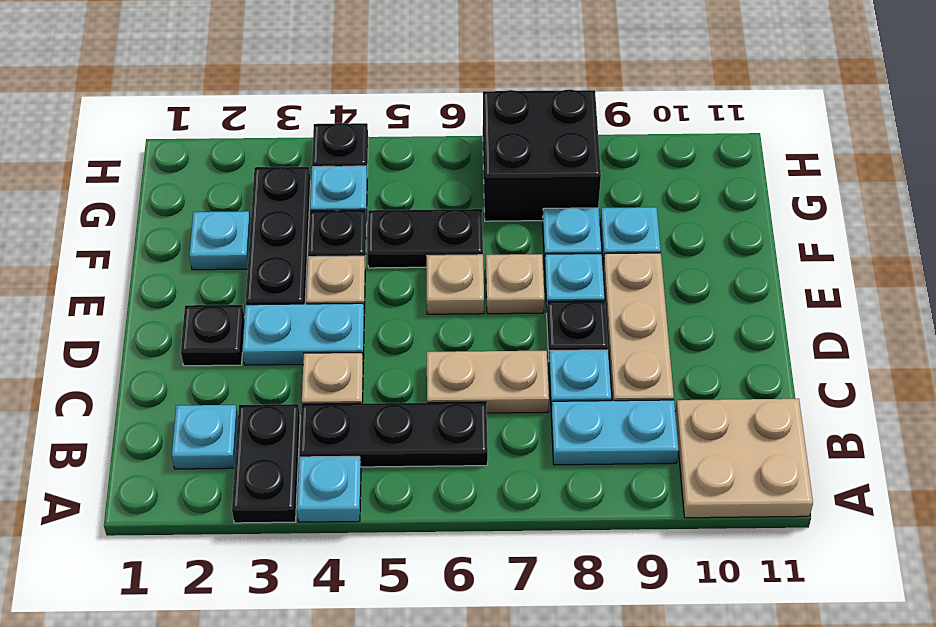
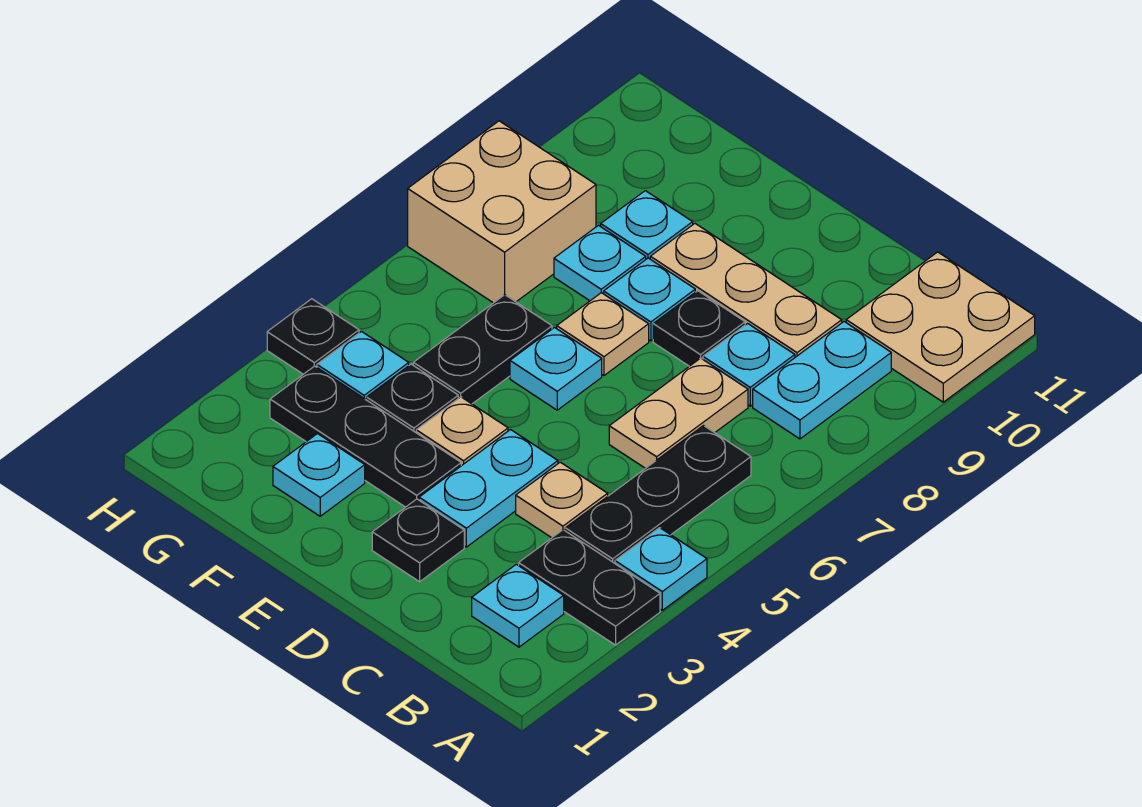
tan 1x1 plate [427,255,484,314] -> cyan 1x1 plate [510,328,602,410]
black 2x2 brick [483,90,601,221] -> tan 2x2 brick [408,121,596,303]

